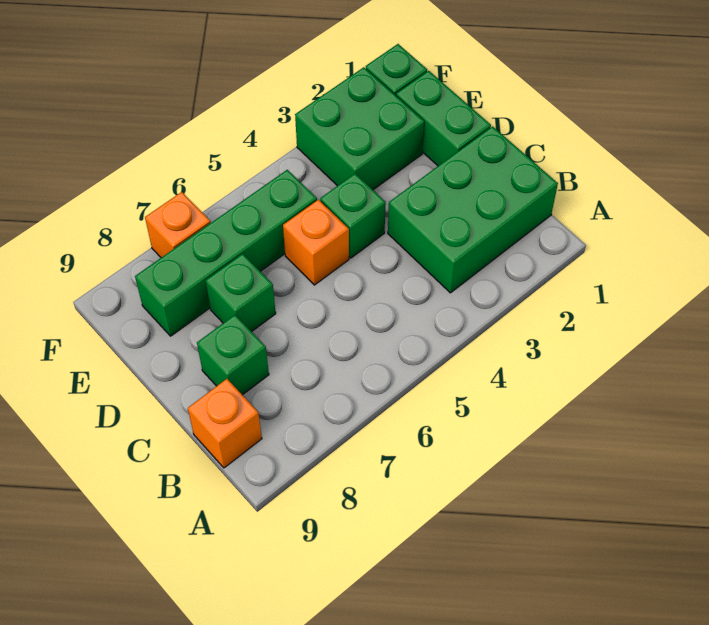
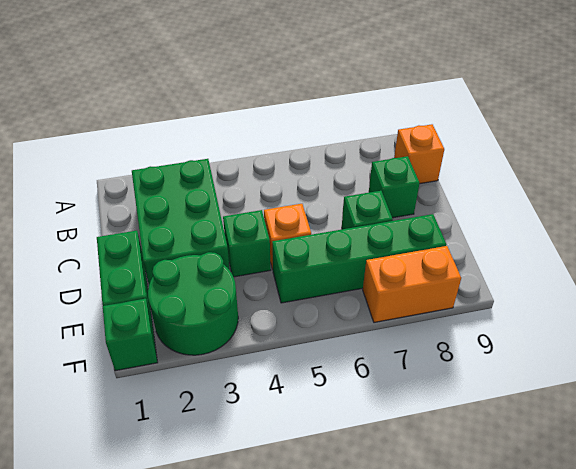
green 2x3 brick [388,126,558,293] -> green 2x3 brick turned to [132,159,230,284]
green 2x2 brick [295,67,424,190] -> green 2x2 round brick [148,252,238,355]
orange 1x1 brick [145,192,211,258] -> orange 1x2 brick [363,246,461,323]

